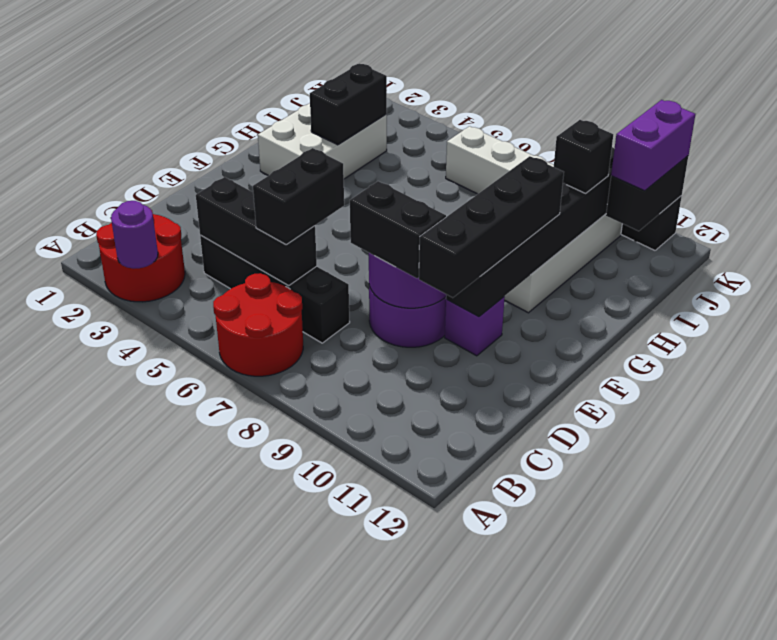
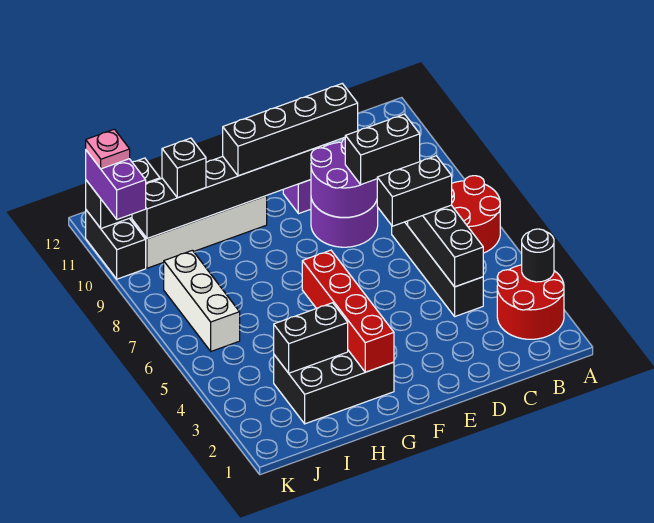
purple 1x1 round brick [111,201,158,269] -> black 1x1 round brick [522,229,554,282]
black 1x2 brick [350,181,446,278] -> black 1x2 brick turned to [345,114,420,184]
white 2x3 brick [258,103,387,179] -> black 2x3 brick [274,350,394,424]
none -> red 1x4 brick [302,250,394,372]
purple 1x2 brick [611,100,695,191] -> purple 1x2 brick turned to [86,150,146,219]
none -> pink 1x1 plate [86,129,130,169]

